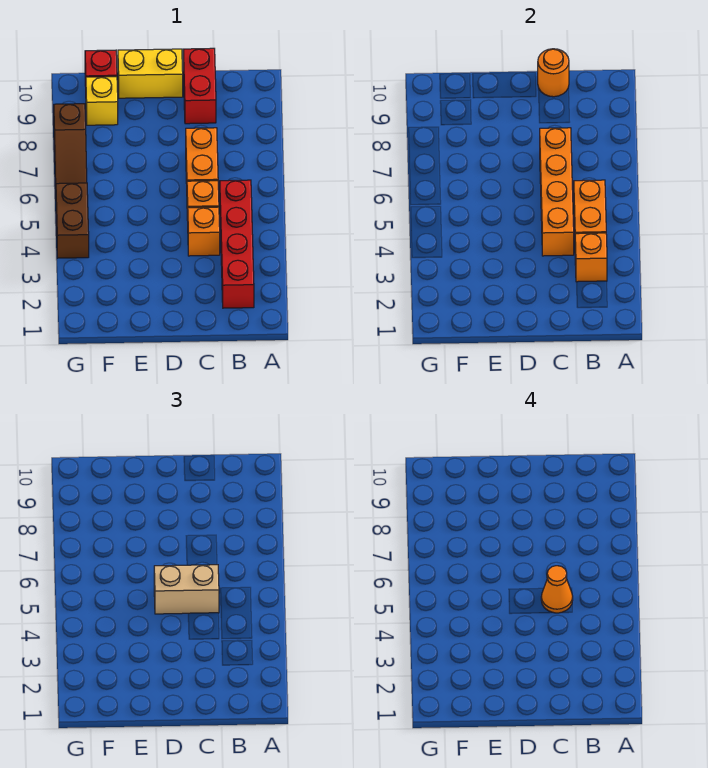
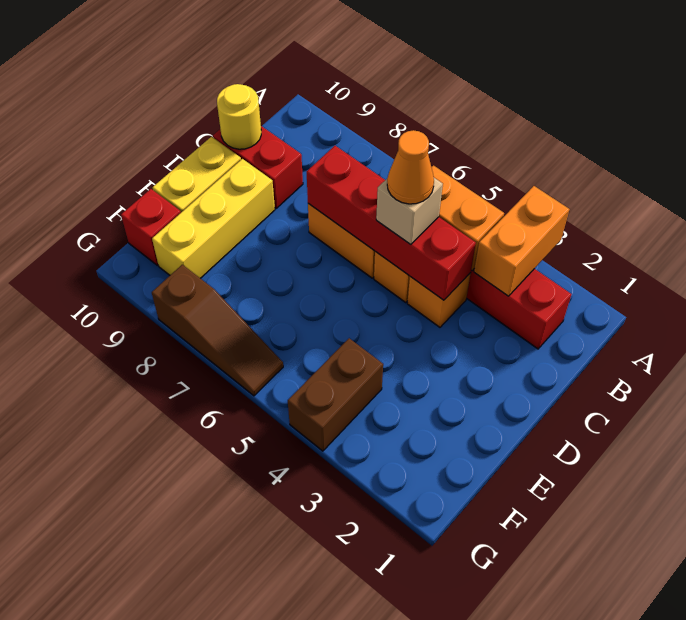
orange 1x1 brick [575,233,607,282] -> orange 1x2 brick [474,186,569,296]
orange 1x4 brick [540,128,574,256] -> red 1x4 brick [307,146,476,300]
tan 1x2 brick [154,565,219,614] -> tan 1x1 brick [376,178,443,244]
orange 1x1 round brick [538,49,569,97] -> yellow 1x1 round brick [217,84,261,149]
yellow 1x1 brick [86,77,118,125] -> yellow 1x3 brick [152,159,275,278]
brown 1x2 brick [56,183,89,258] -> brown 1x2 brick turned to [288,338,383,451]

